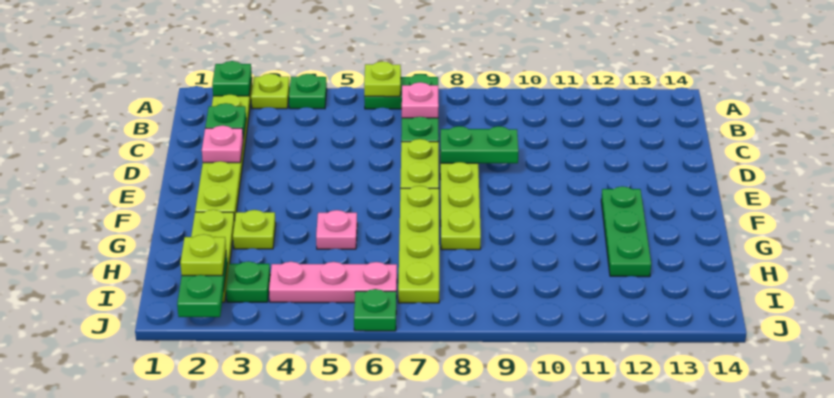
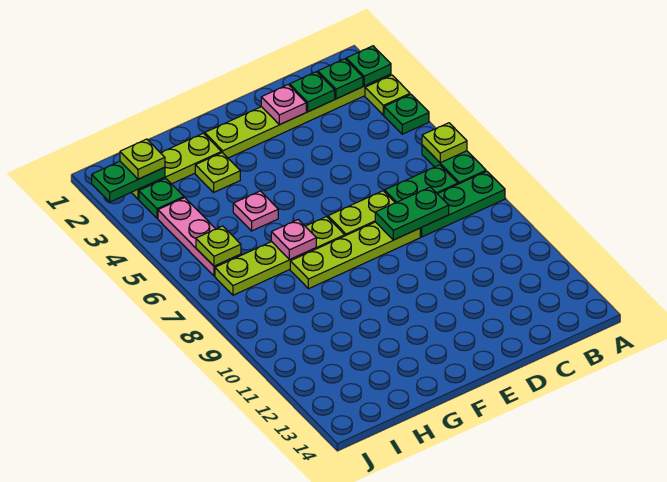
pink 1x1 plate [402,82,439,118] -> pink 1x1 plate moved to [271,220,316,259]
green 1x2 plate [440,126,518,163] -> green 1x2 plate turned to [375,187,449,240]
green 1x3 plate [601,186,651,277] -> green 1x3 plate moved to [420,171,505,237]
none -> lime 1x1 plate [196,226,241,266]
green 1x1 plate [354,289,396,331] -> green 1x1 plate moved to [318,59,363,99]

